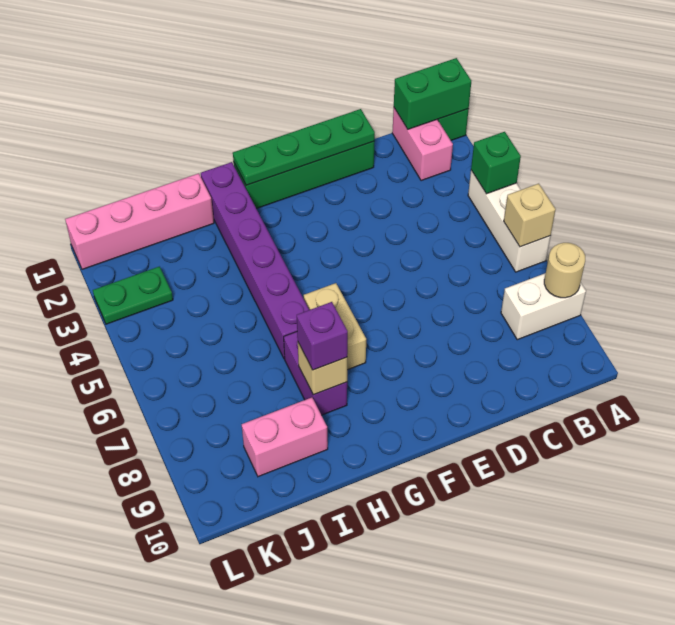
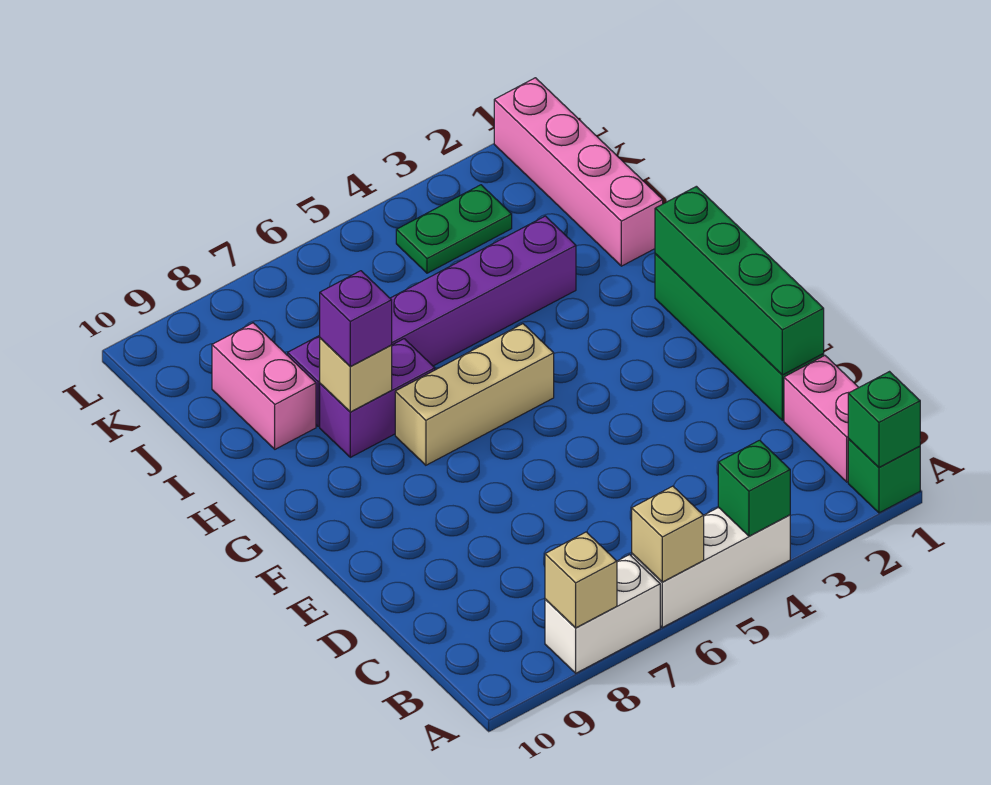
green 1x2 brick [394,58,471,129] -> green 1x1 brick [848,372,920,468]
white 1x2 brick [501,273,586,340] -> white 1x2 brick turned to [545,555,660,673]
tan 1x1 round brick [544,243,585,298] -> tan 1x1 brick [545,532,617,628]
pink 1x2 brick [392,108,453,181] -> pink 1x2 brick turned to [784,356,859,482]
green 1x4 plate [233,109,375,185] -> green 1x4 brick [655,186,824,375]
tan 1x2 brick [304,283,366,370] -> tan 1x3 brick [395,324,554,465]
purple 1x6 brick [201,162,309,359] -> purple 1x6 brick moved to [288,216,576,427]
green 1x2 plate [93,267,173,324] -> green 1x2 plate turned to [396,185,512,273]

